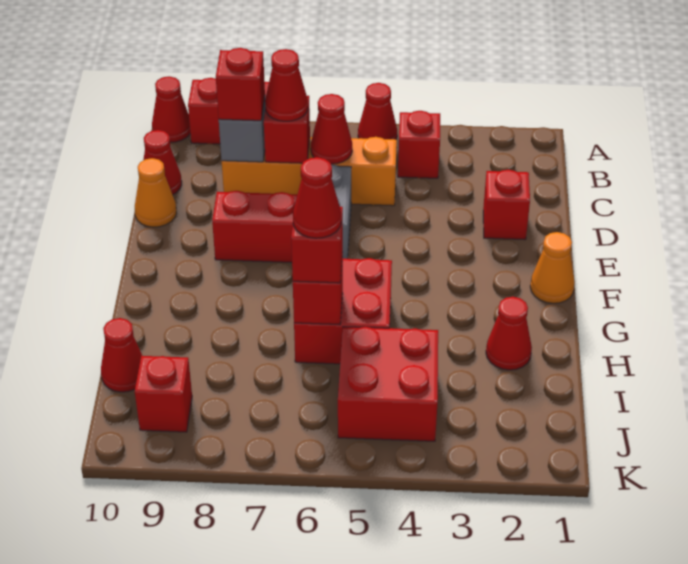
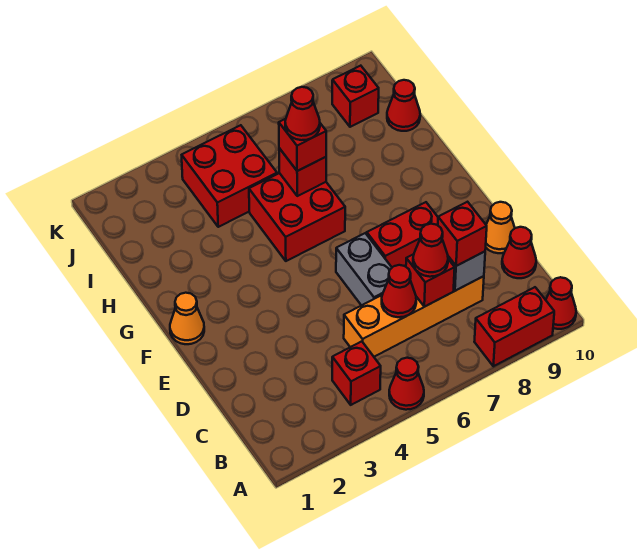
red 1x1 brick [483,170,530,240] -> none
red 1x1 cone [486,297,532,370] -> none

